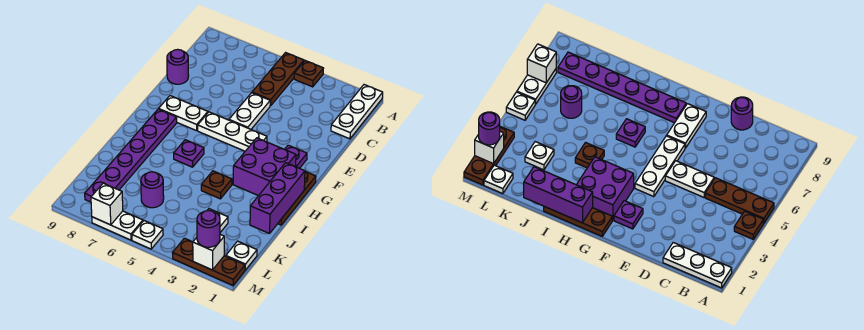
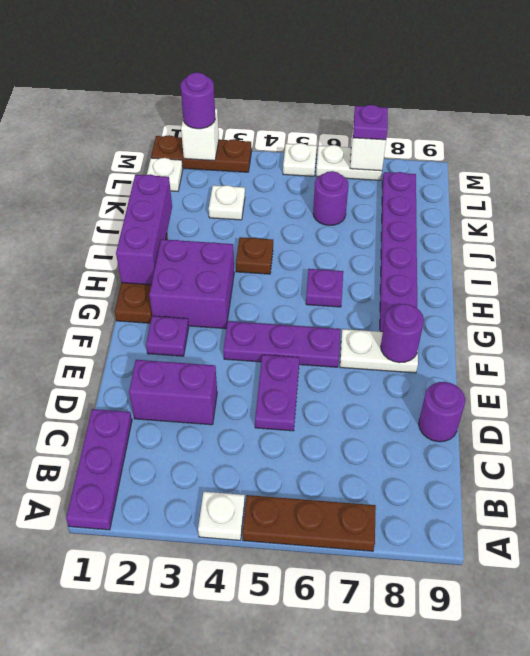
white 1x3 plate [331,85,383,139] -> purple 1x3 plate [66,409,132,530]
brown 1x1 plate [294,61,324,87] -> white 1x1 plate [198,492,245,540]
brown 1x3 plate [252,53,304,106] -> brown 1x3 plate turned to [242,495,376,551]
none -> purple 1x2 brick [129,360,217,425]
white 1x2 plate [229,93,270,129] -> purple 1x2 plate [255,355,299,431]
white 1x3 plate [198,112,267,151] -> purple 1x3 plate [223,321,340,367]
none -> purple 1x1 round brick [381,304,424,363]
none -> purple 1x1 plate [353,105,388,140]

